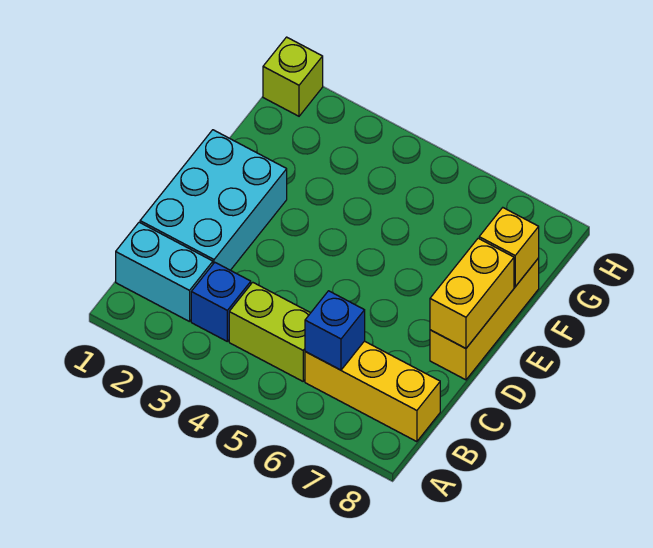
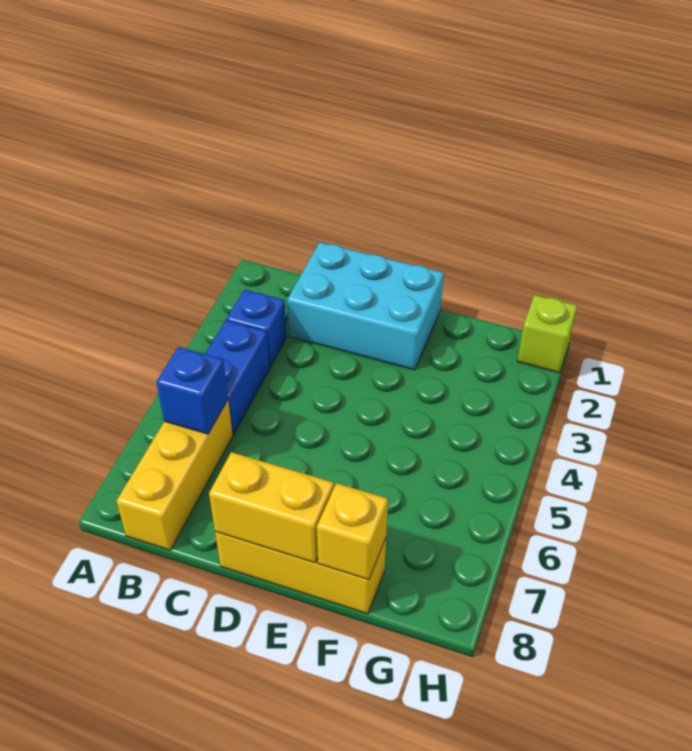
cyan 1x2 brick [116,222,213,322] -> none
lime 1x2 brick [229,282,310,381] -> blue 1x2 brick [205,321,270,435]

